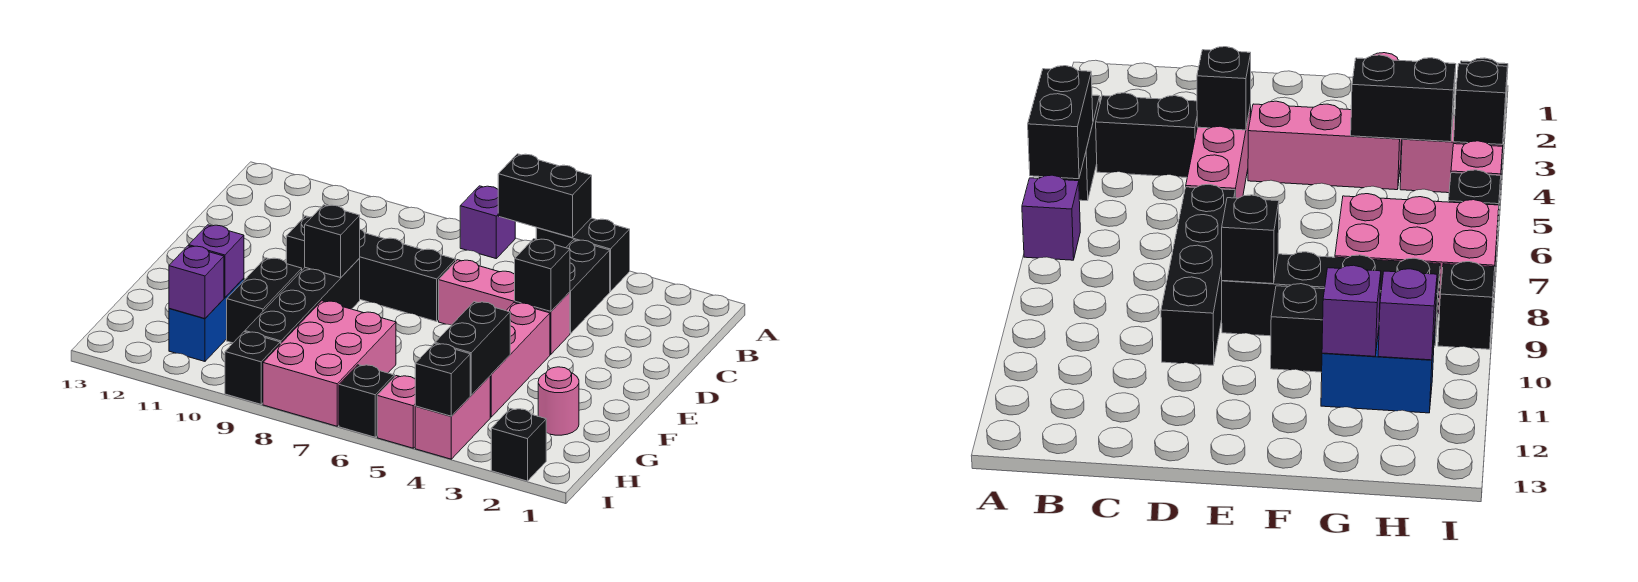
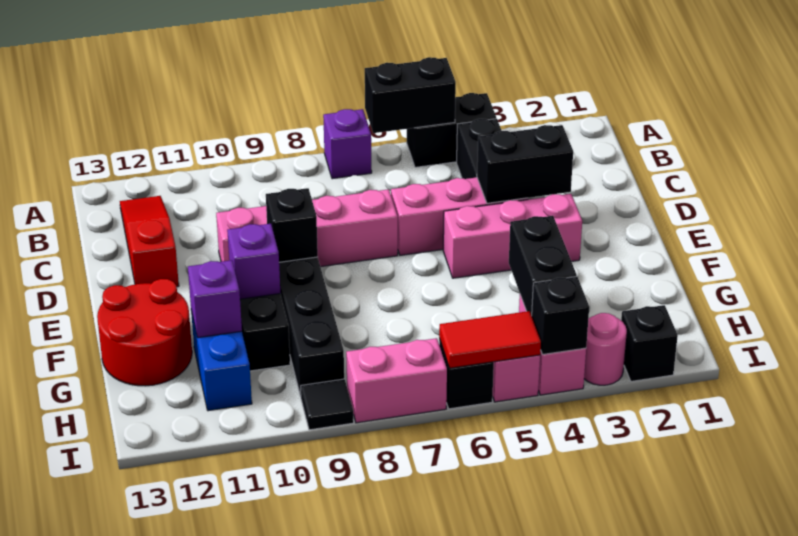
none -> red 1x3 slope [120,196,179,287]
black 1x1 brick [515,239,570,311] -> black 1x2 brick [477,125,573,203]
black 1x4 brick [286,216,456,321] -> pink 1x4 brick [216,189,398,267]
pink 1x3 brick [490,303,550,417] -> pink 1x3 brick turned to [443,194,582,278]
none -> red 2x2 round brick [97,279,192,386]
pink 1x1 round brick [538,367,579,435] -> pink 1x1 round brick moved to [584,313,627,385]
pink 2x3 brick [263,301,396,426] -> pink 1x2 brick [346,338,447,423]
purple 1x1 brick [169,246,224,319] -> purple 1x1 brick moved to [227,224,280,299]
none -> red 1x2 tile [439,311,541,368]
black 1x1 brick [225,332,280,404] -> black 1x1 tile [301,379,354,430]

